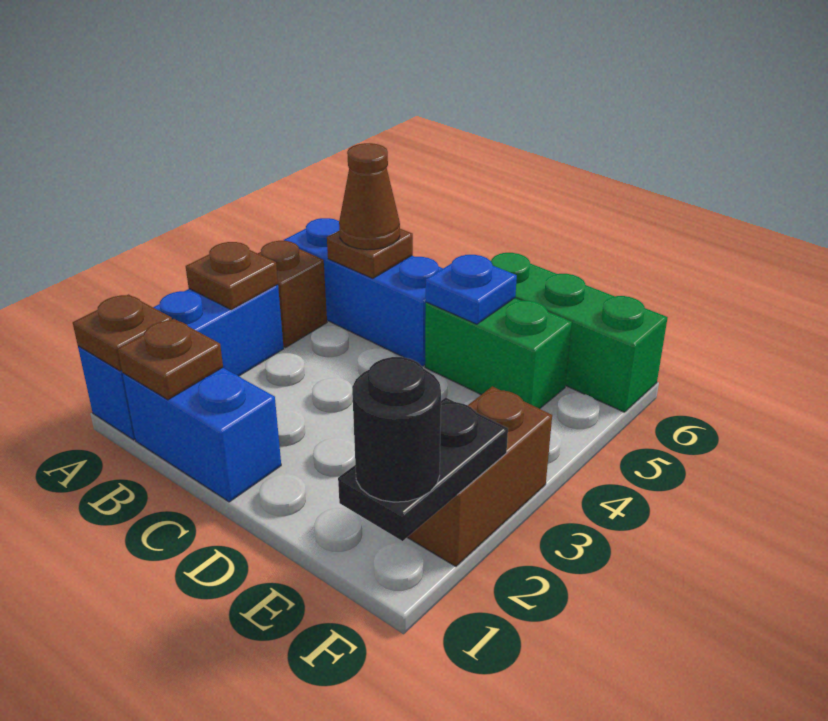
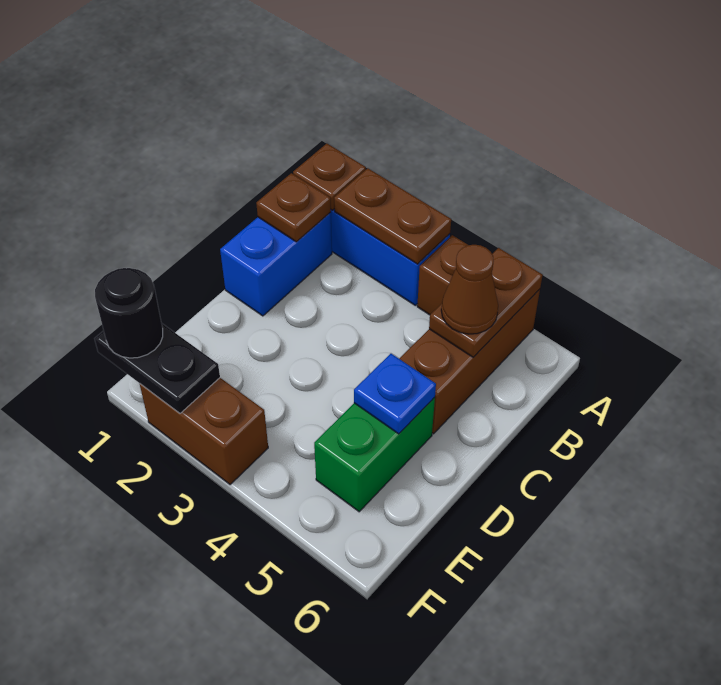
brown 1x1 plate [186,242,278,310] -> brown 1x2 plate [334,168,451,264]
blue 1x3 brick [284,218,443,366] -> brown 1x3 brick [399,289,540,434]
brown 1x1 plate [327,229,413,278] -> brown 1x2 plate [429,248,543,357]
green 1x3 brick [491,253,668,412] -> none

